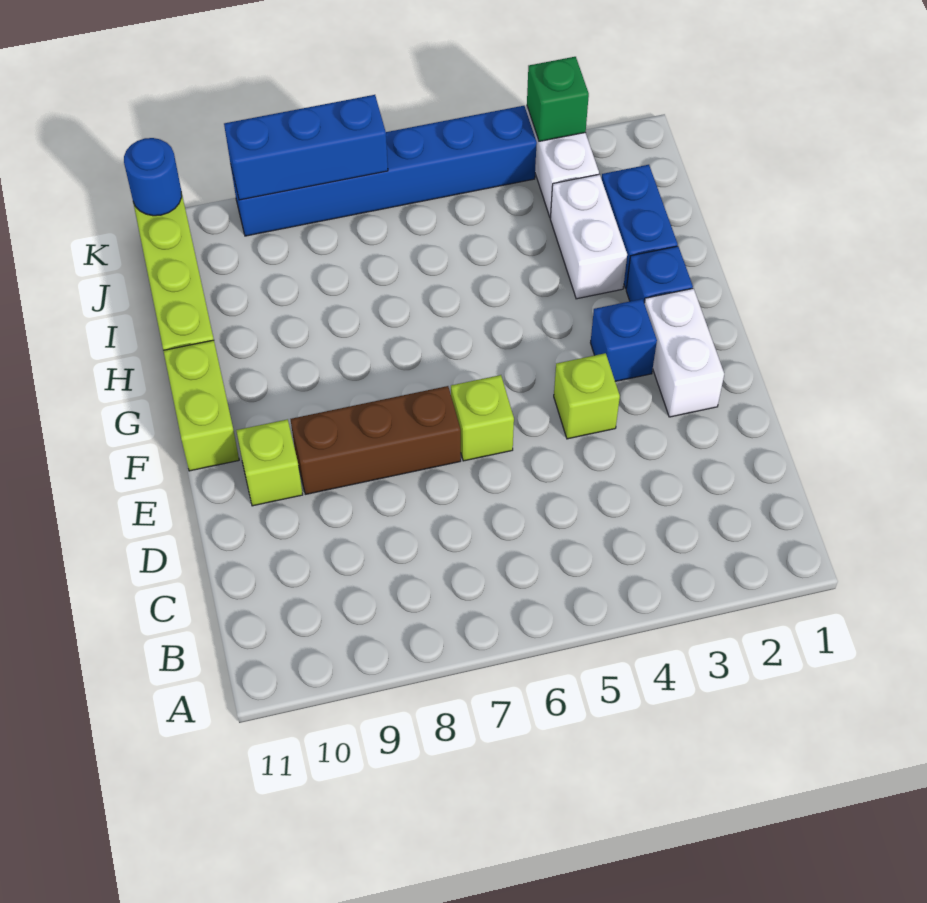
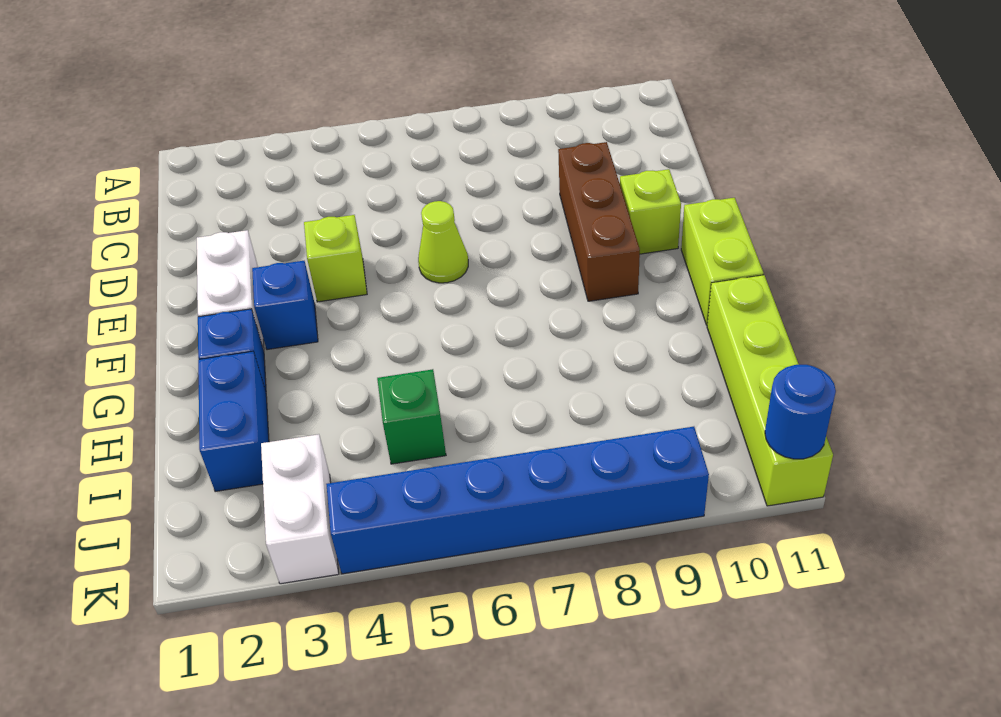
lime 1x1 brick [451,375,514,461] -> lime 1x1 cone [418,201,468,283]
brown 1x3 brick [291,386,461,494] -> brown 1x3 brick turned to [558,142,640,301]
white 1x2 brick [550,174,627,299] -> none
green 1x1 brick [527,57,589,141] -> green 1x1 brick moved to [377,369,446,464]
blue 1x3 brick [224,95,388,200] -> none

